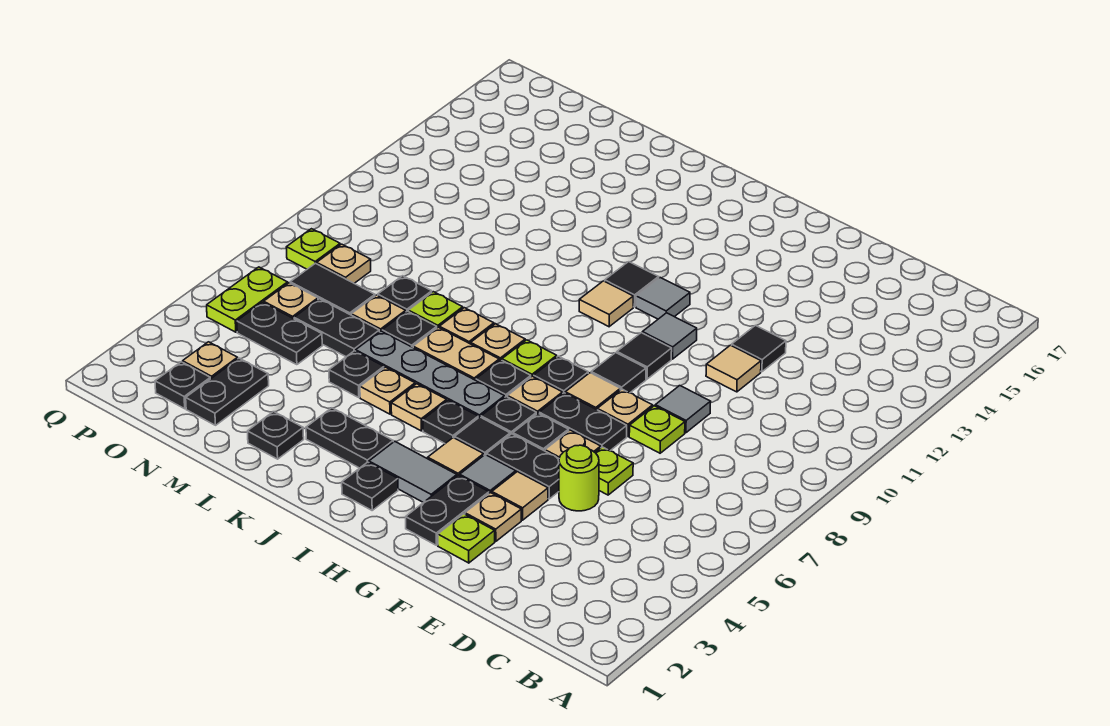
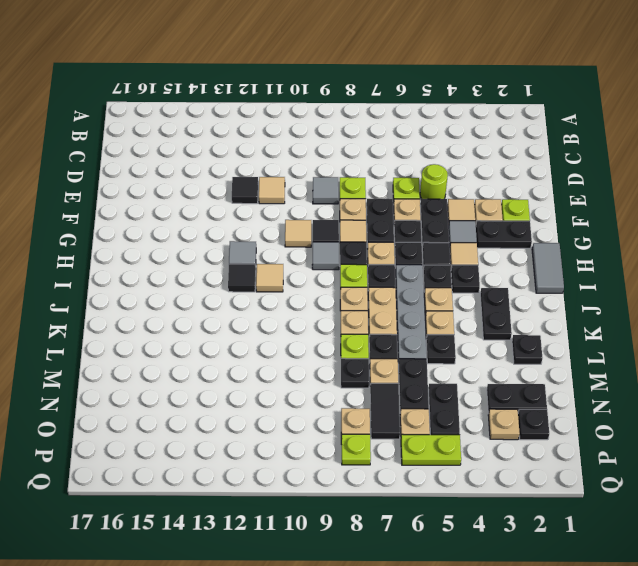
black 1x1 tile [617,333,672,379] -> tan 1x1 tile [285,220,311,247]
grey 1x1 tile [642,313,697,359] -> grey 1x1 tile moved to [312,242,339,270]
grey 1x2 tile [369,441,457,503] -> grey 1x2 tile moved to [532,243,564,293]
black 1x1 plate [342,462,398,510] -> black 1x1 plate moved to [451,265,480,293]

